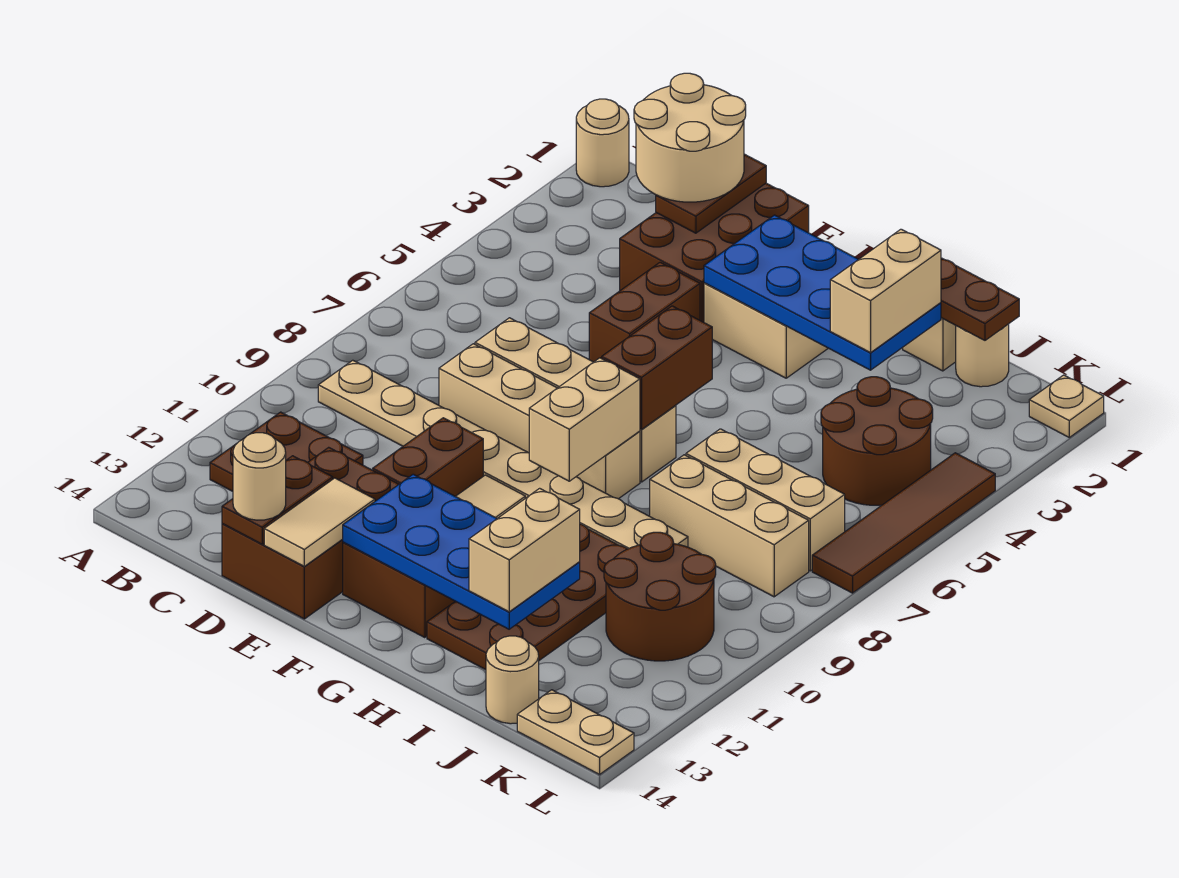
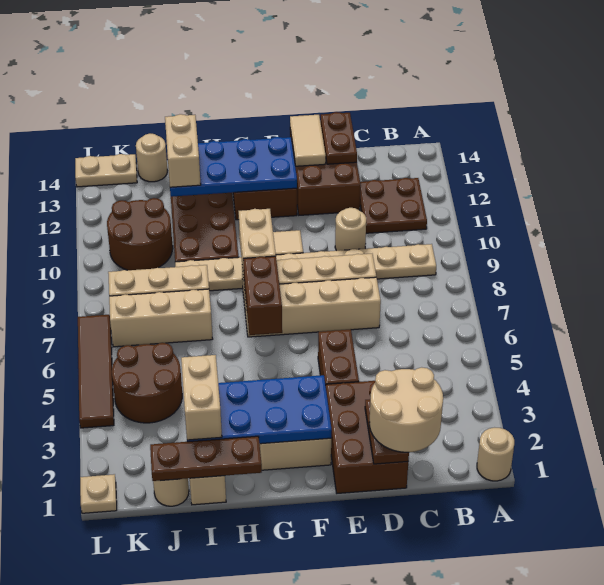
tan 1x1 round brick [233,433,286,520] -> tan 1x1 round brick moved to [335,208,366,251]
brown 1x2 brick [373,418,483,496] -> none

